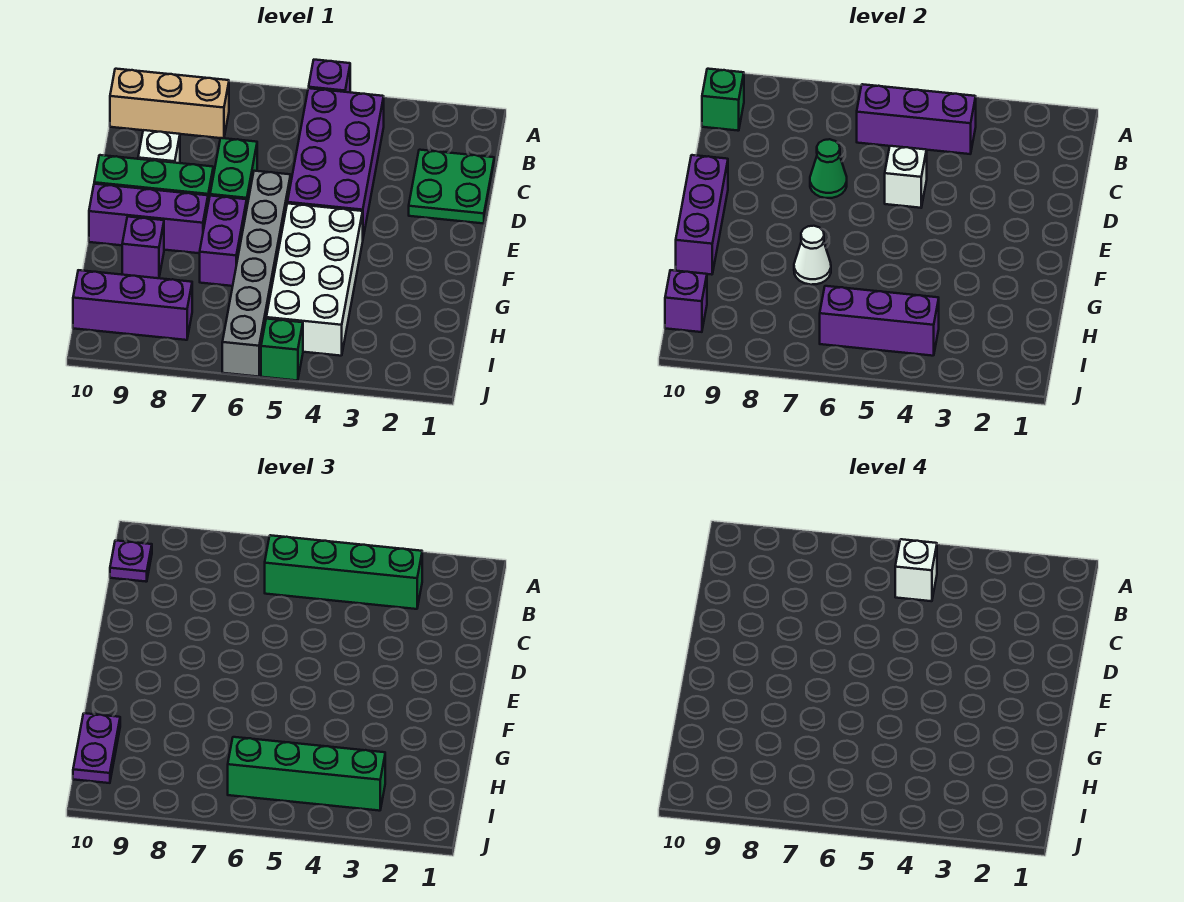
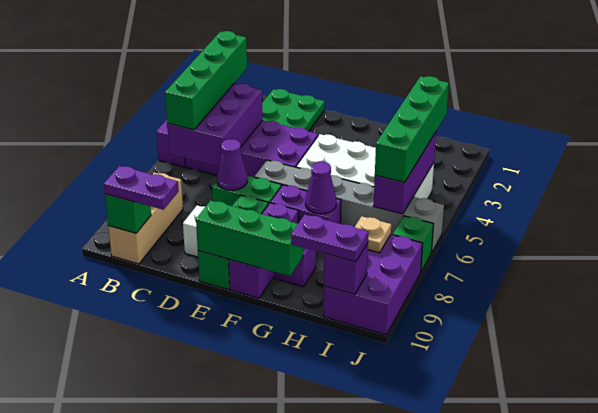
purple 1x3 brick [857,84,976,154] -> purple 2x3 brick [167,83,263,167]
white 1x1 brick [895,539,937,601] -> none
purple 1x1 plate [110,540,152,582] -> purple 1x2 plate [104,166,179,210]
white 1x1 brick [885,146,927,208] -> none
green 1x1 cone [810,139,847,198] -> purple 1x1 cone [217,139,247,190]
purple 1x3 brick [676,155,728,275] -> green 1x3 brick [196,200,303,276]
white 1x1 cone [794,226,831,285] -> purple 1x1 cone [305,162,336,214]
purple 1x3 brick [73,270,192,340] -> purple 2x3 brick [323,235,423,335]
none -> tan 1x1 plate [355,216,391,253]
green 1x1 brick [261,319,303,381] -> green 1x1 brick moved to [393,216,433,271]

